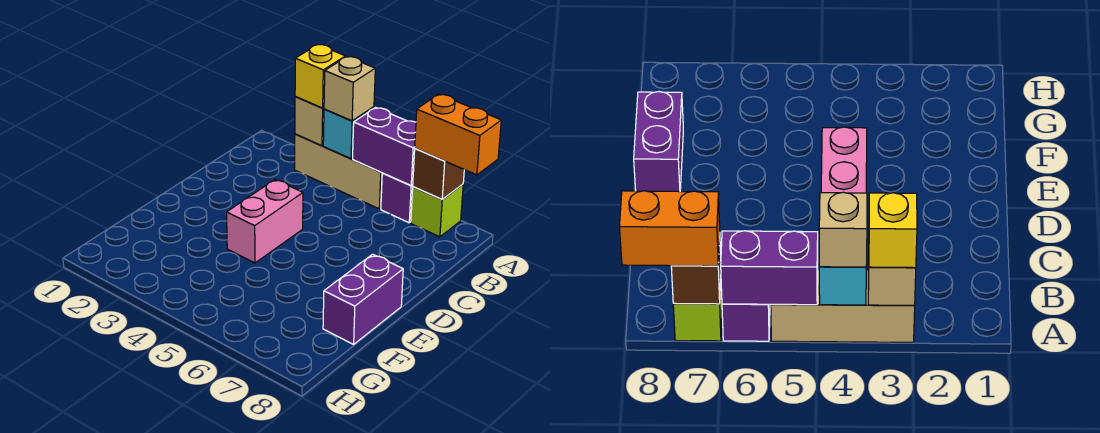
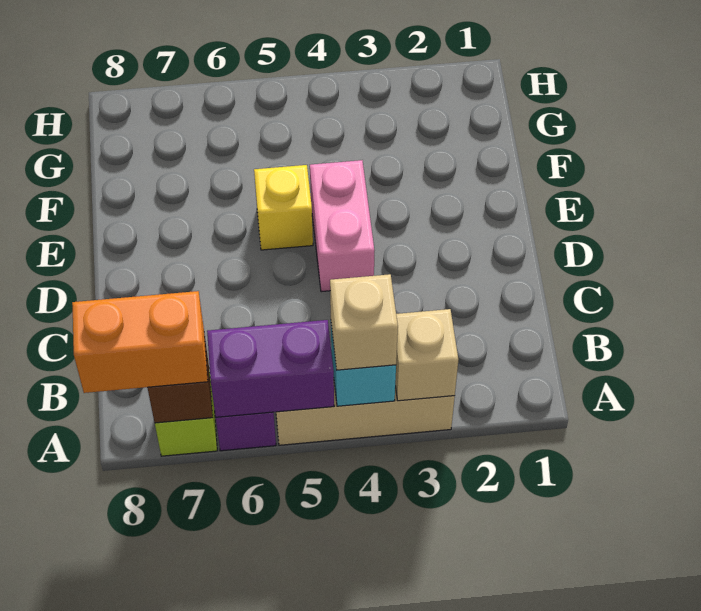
yellow 1x1 brick [295,45,346,108] -> yellow 1x1 brick moved to [254,165,313,250]
purple 1x2 brick [323,254,403,344] -> none

